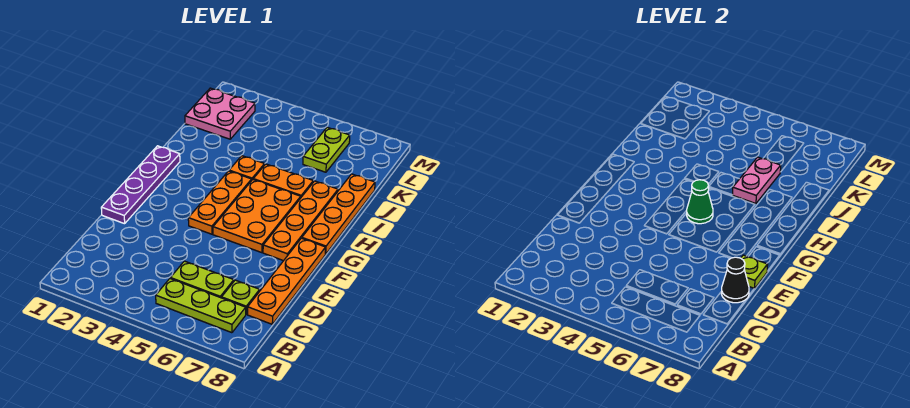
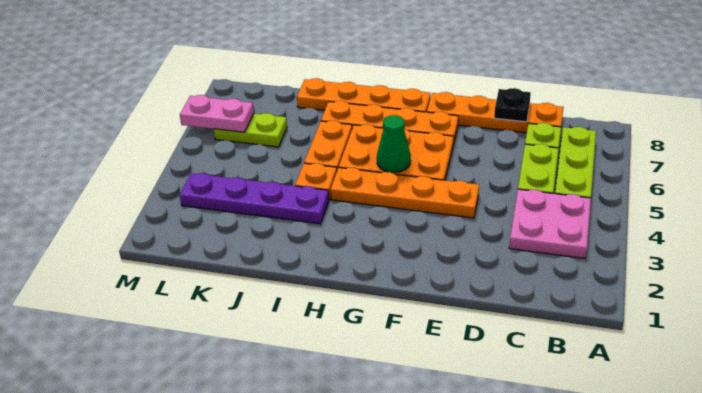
black 1x1 cone [722,257,749,303] -> black 1x1 plate [494,88,531,122]
purple 1x4 plate [101,146,180,224] -> purple 1x4 plate moved to [180,173,329,224]
lime 1x1 plate [741,255,768,289] -> none
orange 1x3 plate [188,171,252,234] -> orange 1x4 plate [331,168,479,218]
pink 1x2 plate [733,157,781,203] -> pink 1x2 plate moved to [180,95,254,132]
pink 2x2 plate [185,88,255,139] -> pink 2x2 plate moved to [509,189,591,259]

